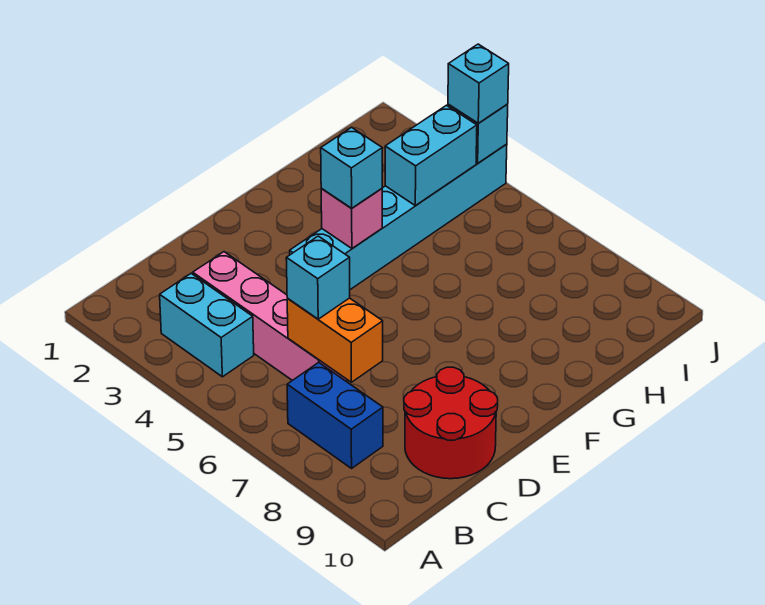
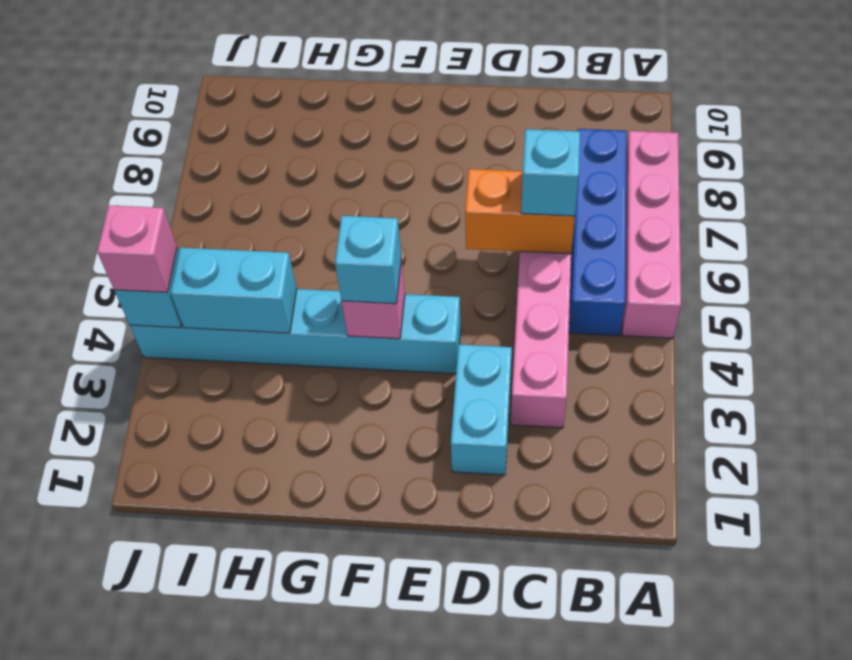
none -> pink 1x4 brick [622,131,681,338]
cyan 1x2 brick [160,274,254,377] -> cyan 1x2 brick moved to [451,344,512,475]
blue 1x2 brick [287,363,383,468] -> blue 1x4 brick [569,129,627,336]
orange 1x2 brick [287,298,383,382] -> orange 1x2 brick turned to [465,169,575,254]
red 2x2 round brick [404,367,498,479] -> none
cyan 1x1 brick [448,44,509,123] -> pink 1x1 brick [97,205,177,292]

